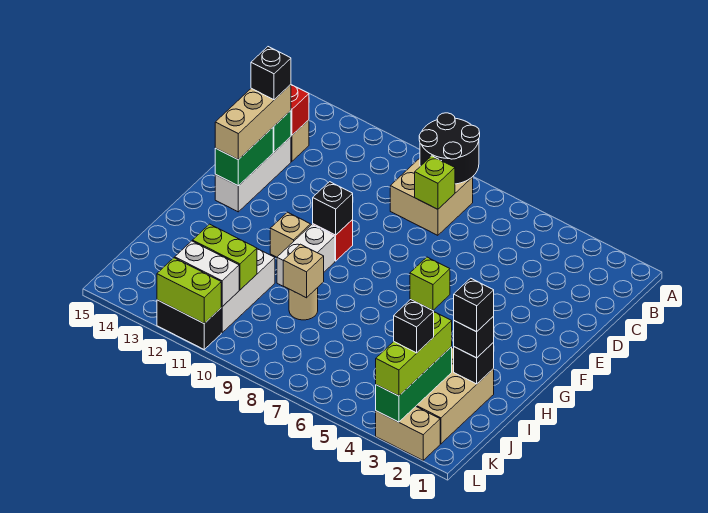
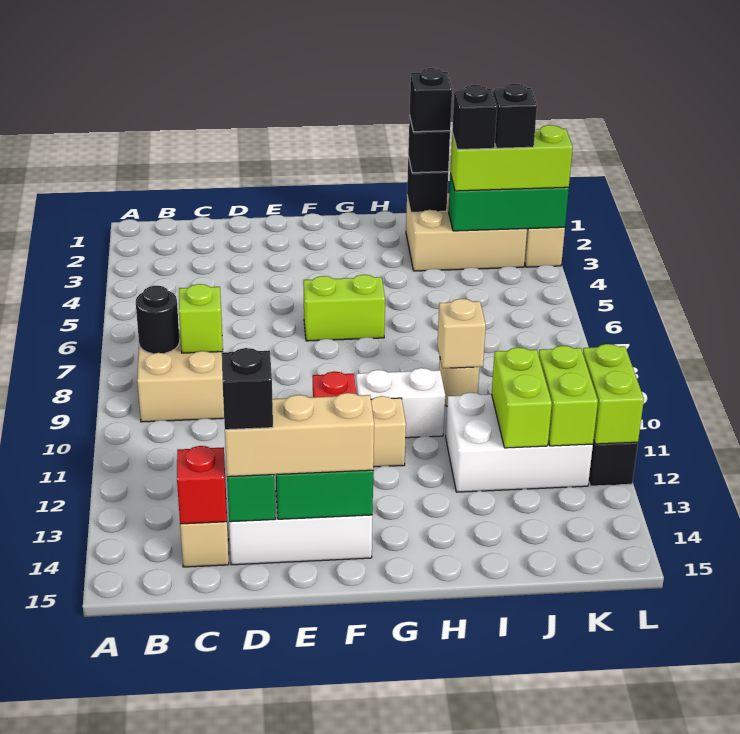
black 2x2 round brick [419,113,480,184] -> black 1x1 round brick [136,286,180,354]
lime 1x1 brick [410,257,450,311] -> lime 1x2 brick [304,275,385,341]
black 1x1 brick [313,182,353,235] -> black 1x1 brick moved to [452,85,497,150]
white 1x2 brick [175,241,239,307] -> lime 1x2 brick [539,346,598,446]

